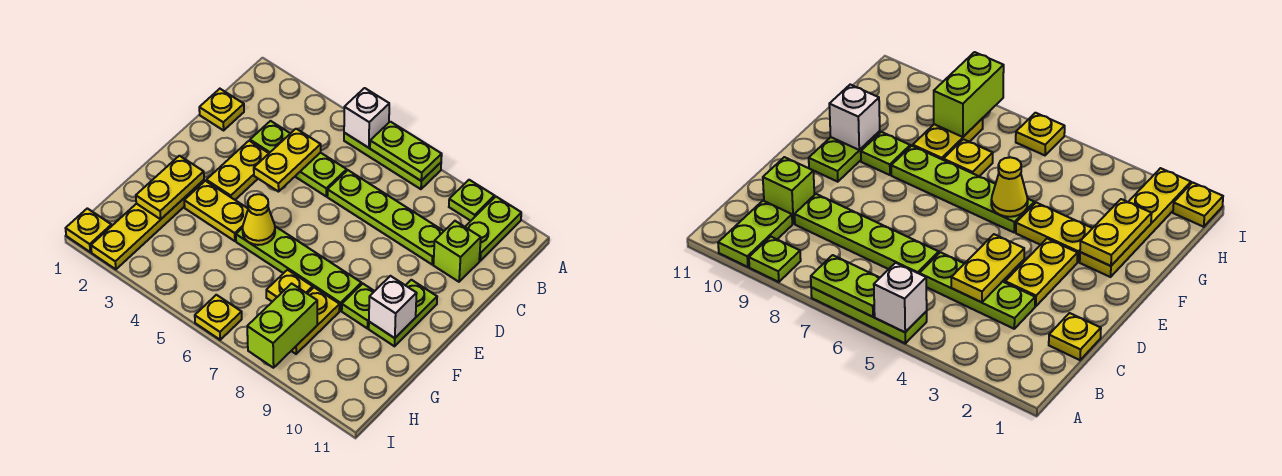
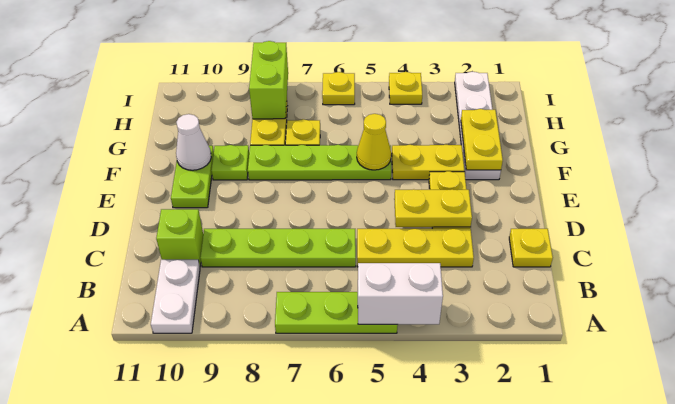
white 1x1 brick [344,88,389,148] -> white 1x2 brick [358,263,443,325]
lime 1x2 plate [370,122,442,181] -> none
lime 1x1 plate [449,180,494,221] -> none
lime 1x2 plate [465,197,521,261] -> white 1x2 plate [151,260,200,333]
lime 1x3 plate [250,121,347,196] -> yellow 1x3 plate [357,229,474,267]
yellow 1x2 plate [254,129,321,192] -> yellow 1x2 plate turned to [394,189,472,227]
yellow 1x4 plate [91,180,204,269] -> white 1x4 plate [455,72,501,180]
white 1x1 brick [369,276,417,338] -> white 1x1 cone [176,114,211,170]
yellow 1x1 plate [66,208,111,252] -> yellow 1x1 plate moved to [389,72,422,104]

